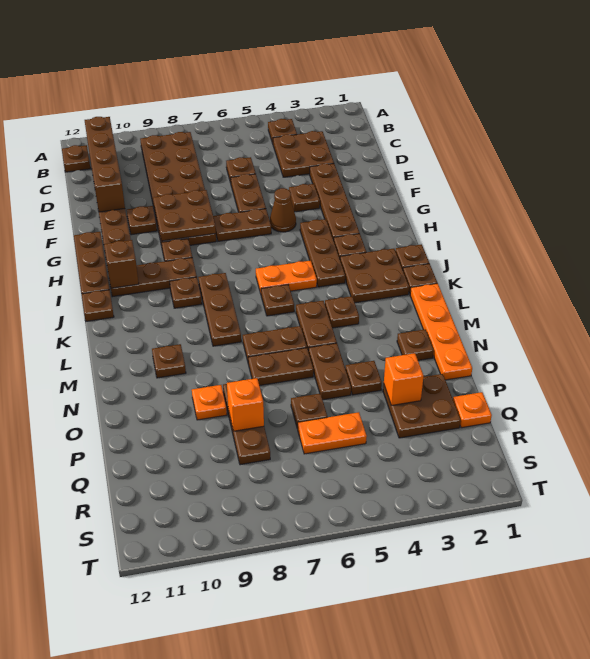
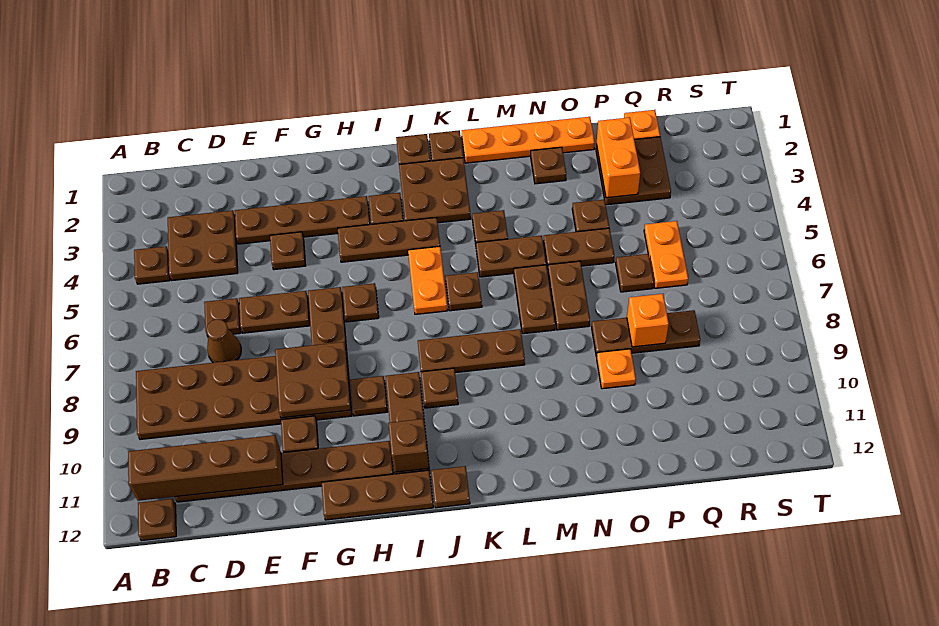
brown 1x1 cone [270,188,296,232] -> brown 1x1 cone moved to [206,319,241,363]
brown 1x1 plate [152,344,186,378] -> brown 1x1 plate moved to [342,283,379,322]
orange 1x1 brick [384,353,423,405] -> orange 1x2 brick [597,117,640,198]

